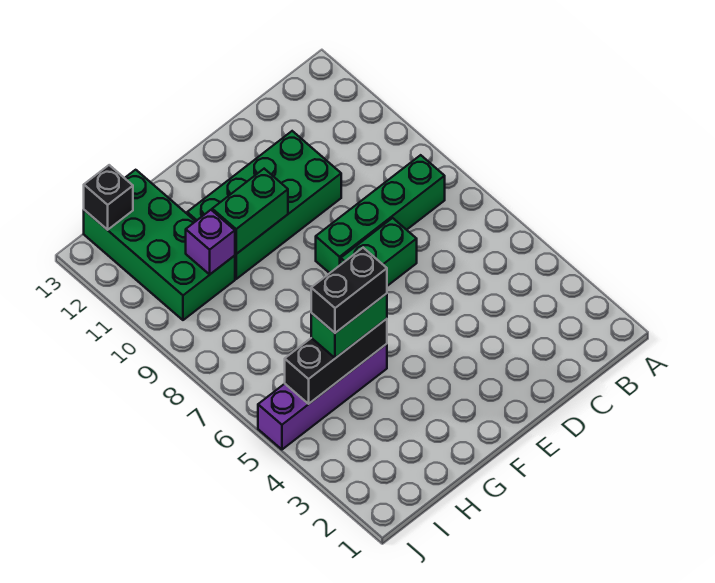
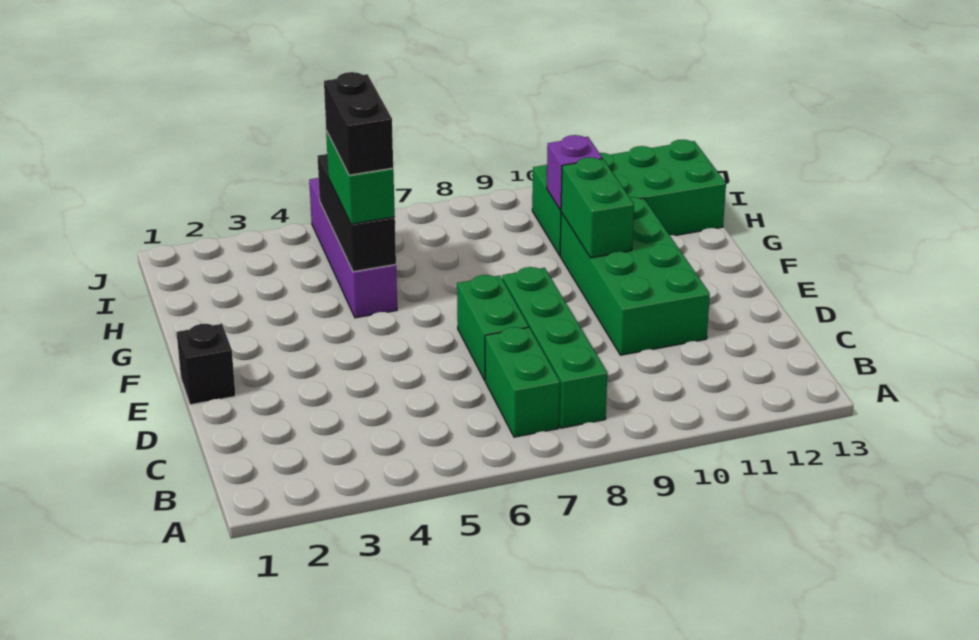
none -> green 1x2 brick [485,327,560,437]
black 1x1 brick [84,165,133,230] -> black 1x1 brick moved to [177,324,236,405]

